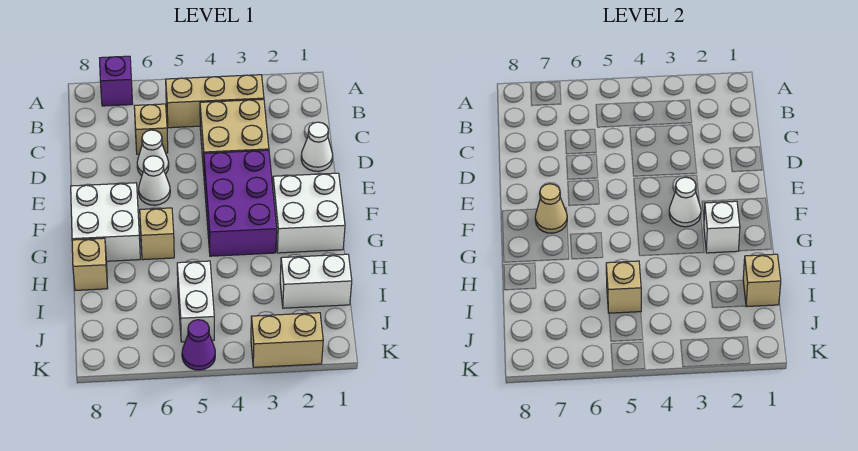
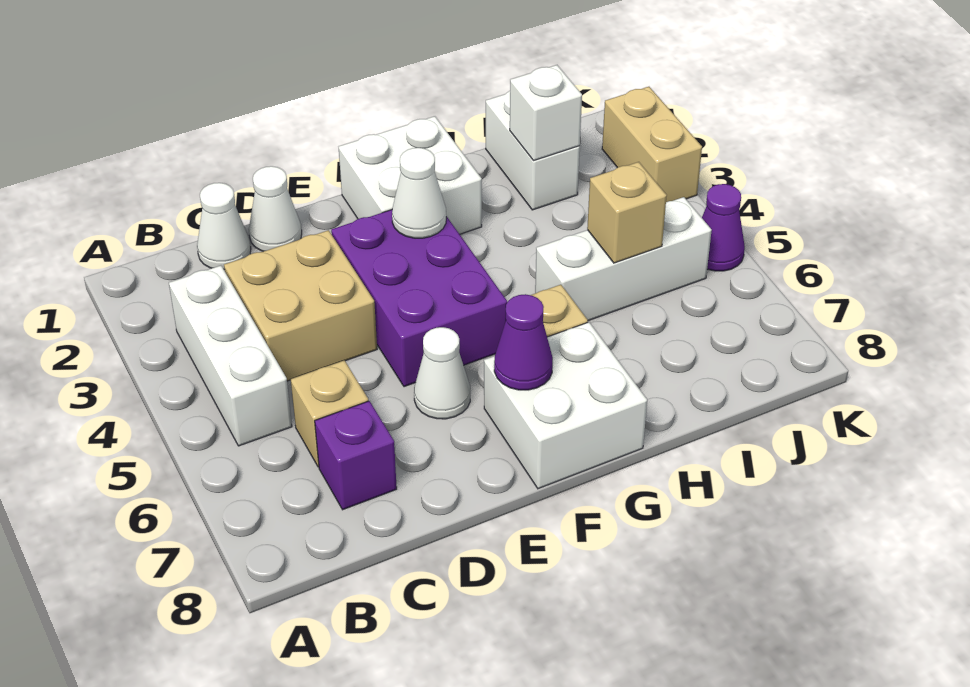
purple 1x1 brick [100,56,133,106] -> purple 1x1 brick moved to [315,401,397,510]
tan 1x3 brick [166,75,264,128] -> white 1x3 brick [169,266,292,446]
white 1x1 cone [137,130,169,175] -> white 1x1 cone moved to [197,183,251,270]
purple 2x3 brick [204,150,277,256] -> purple 2x3 brick turned to [331,210,507,387]
tan 1x1 cone [535,184,567,233] -> purple 1x1 cone [494,294,553,390]
white 1x1 brick [704,201,740,253] -> white 1x1 brick moved to [510,65,582,161]
tan 1x1 brick [72,238,108,290] -> none
tan 1x1 brick [743,254,781,307] -> none
white 1x2 brick [177,261,214,342] -> white 1x3 brick [535,197,712,321]

